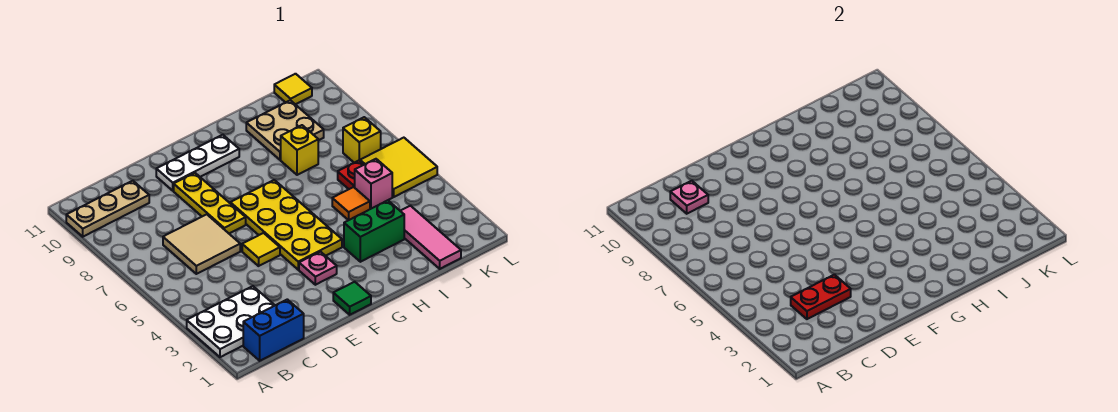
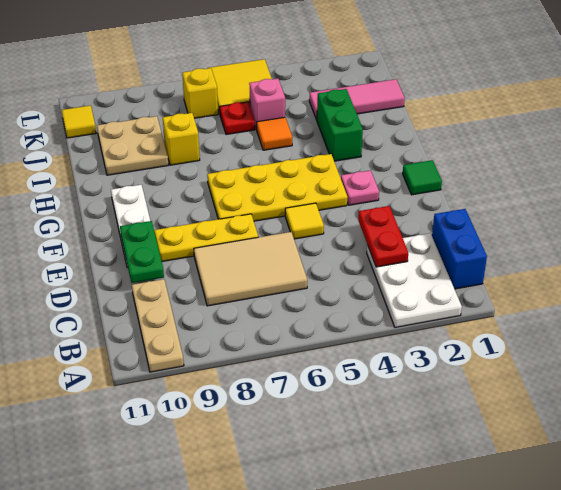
tan 2x2 tile [163,214,240,274] -> tan 2x3 tile [194,232,307,306]
pink 1x1 plate [670,181,708,214] -> none
none -> green 1x2 plate [120,221,164,283]

